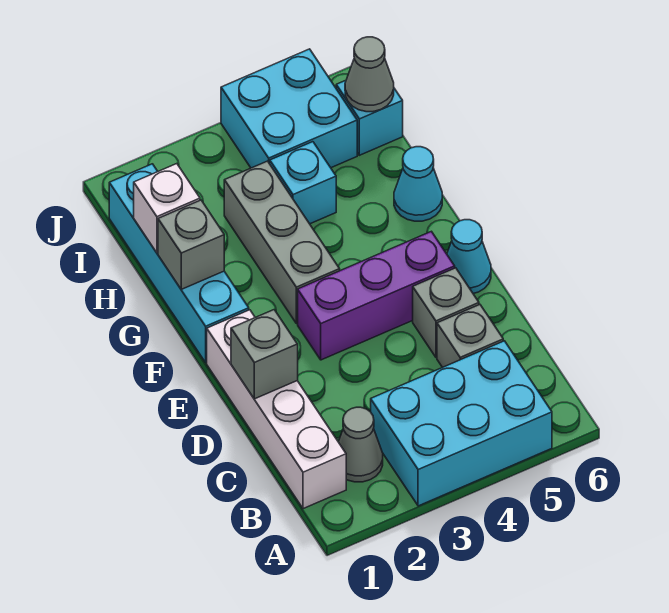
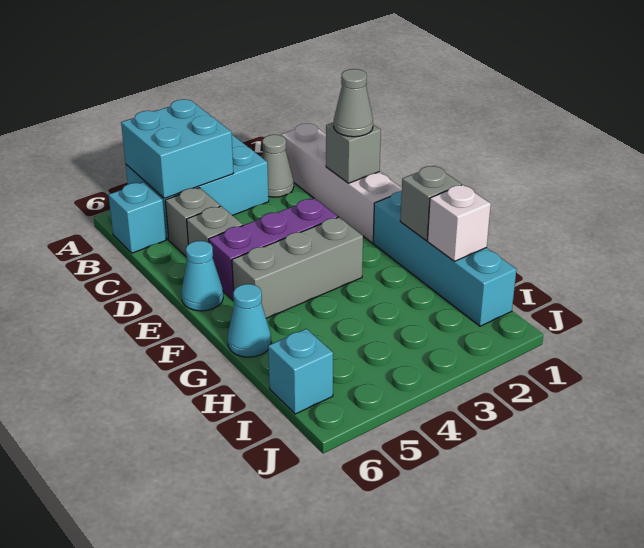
grey 1x3 brick [224,161,340,324] -> grey 1x3 brick turned to [232,217,363,318]
cyan 1x1 brick [270,142,336,224] -> cyan 1x1 brick moved to [109,182,166,253]
cyan 2x2 brick [221,49,357,168] -> cyan 2x2 brick moved to [121,99,233,198]
grey 1x1 cone [345,37,394,112] -> grey 1x1 cone moved to [334,69,373,137]

